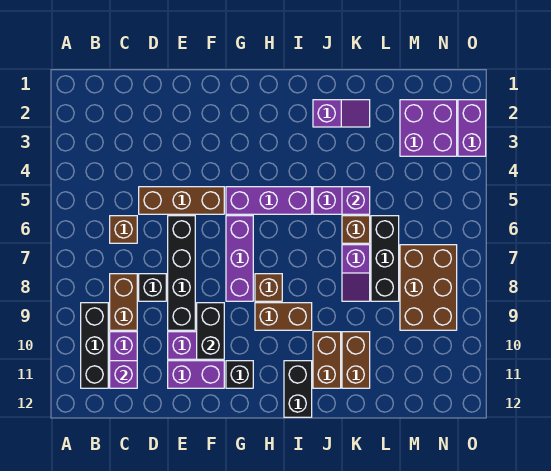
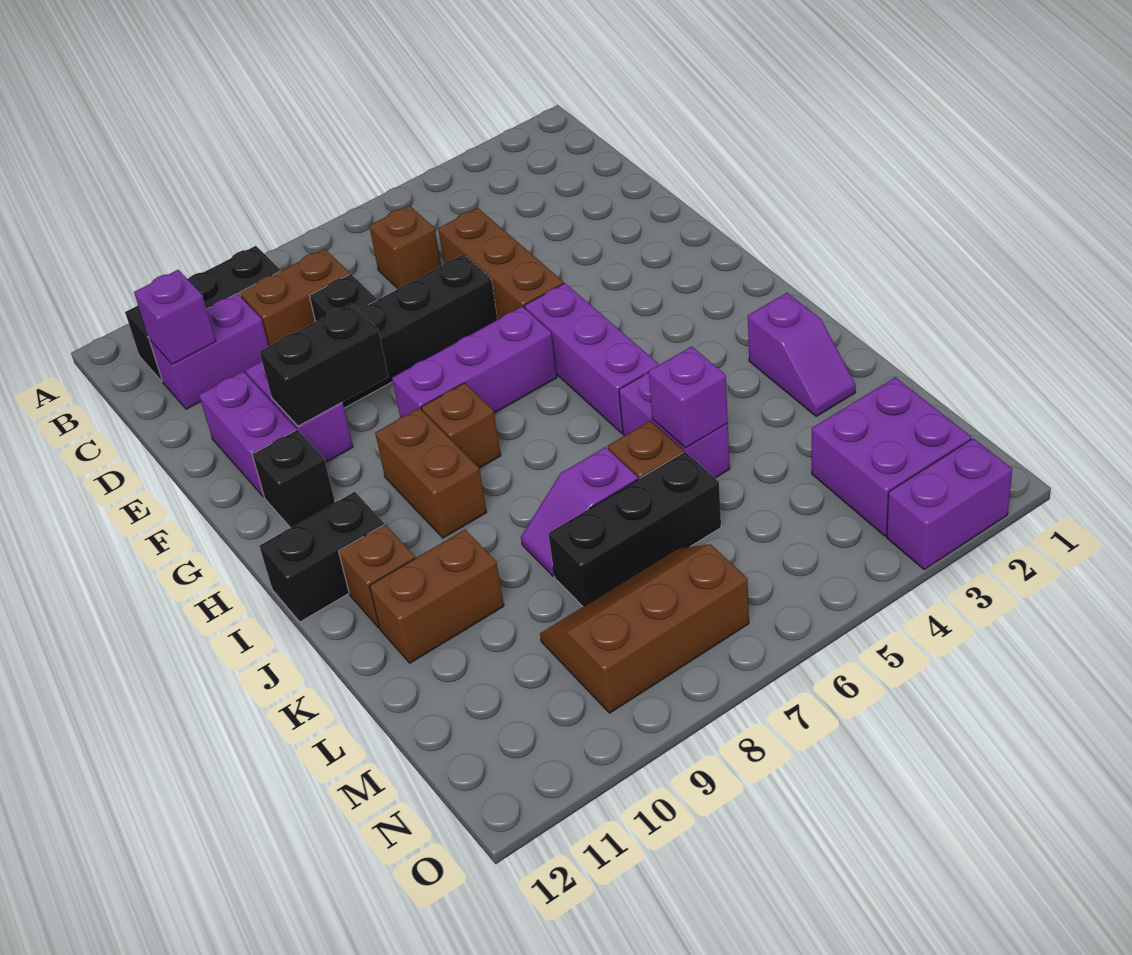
brown 1x2 brick [313,332,341,388] -> brown 1x1 brick [339,524,415,628]
brown 2x3 brick [400,245,457,330] -> brown 2x3 slope [540,544,749,713]

